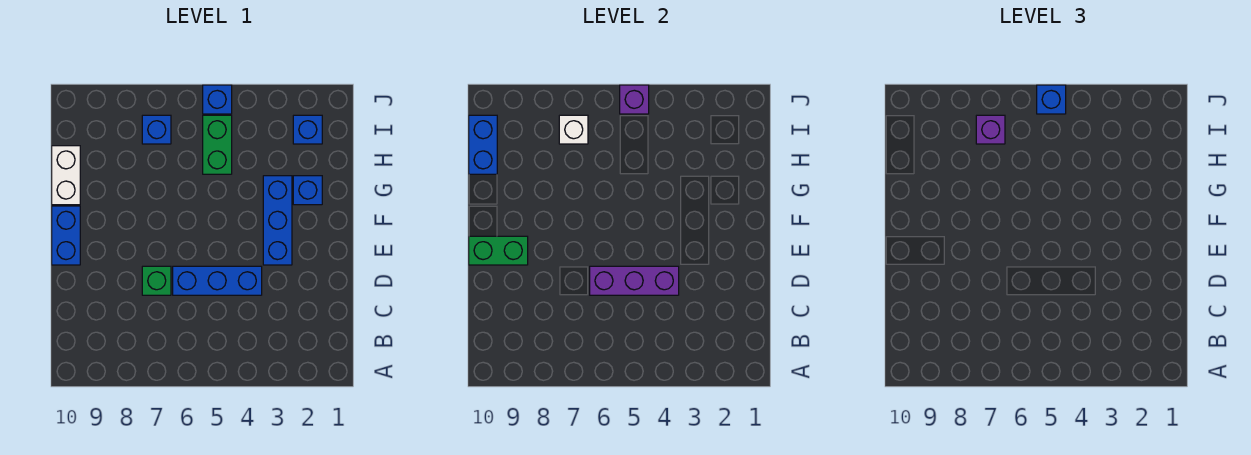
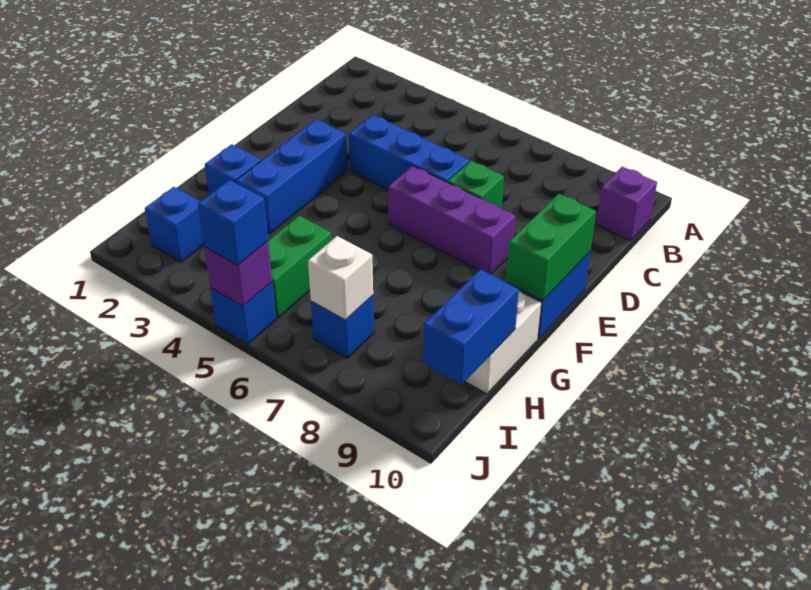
purple 1x3 brick [590,266,679,295] -> purple 1x3 brick moved to [388,166,515,274]
green 1x2 brick [469,236,528,265] -> green 1x2 brick turned to [506,194,596,300]
purple 1x1 brick [976,115,1005,144] -> purple 1x1 brick moved to [596,167,657,241]

